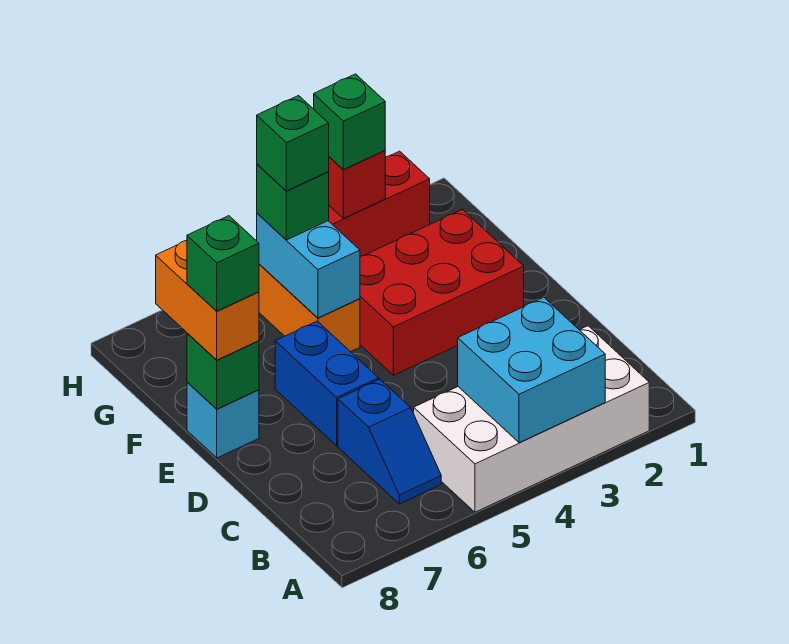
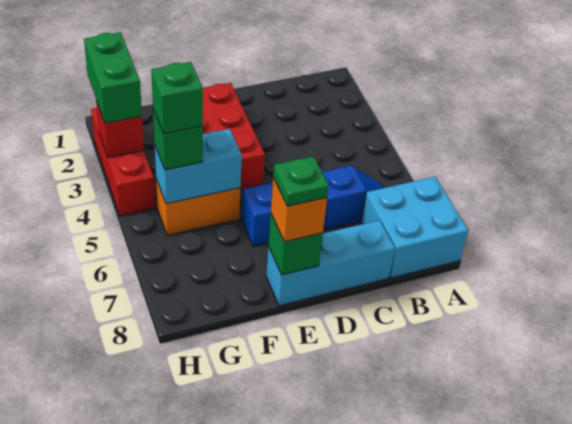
white 2x4 brick [414,326,649,512] -> none
cyan 2x2 brick [458,298,605,443] -> cyan 2x2 brick moved to [362,177,468,278]
cyan 1x1 brick [187,382,259,458] -> cyan 1x3 brick [266,220,395,306]
orange 1x2 brick [156,240,259,360] -> orange 1x1 brick [271,178,327,242]
green 1x1 brick [187,216,259,311] -> green 1x1 plate [273,156,329,206]
green 1x1 brick [314,74,385,170] -> green 1x2 brick [84,32,142,123]

